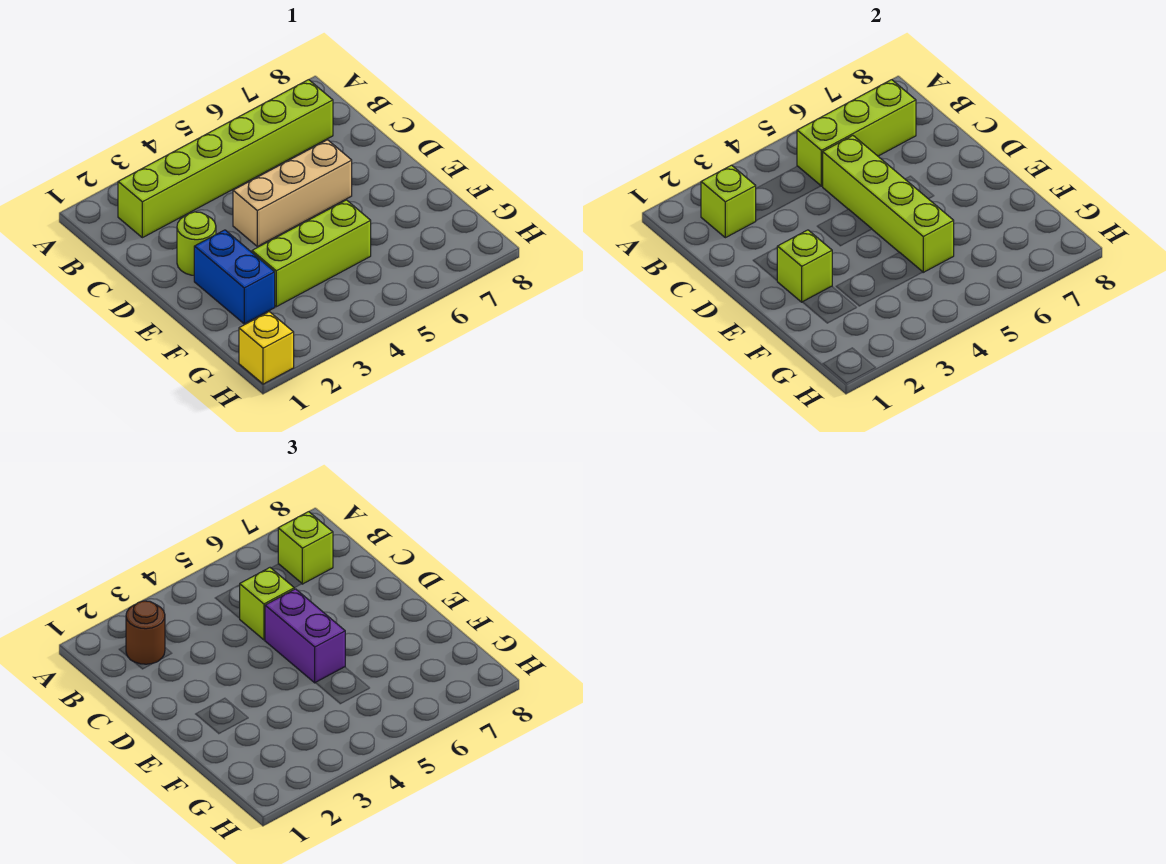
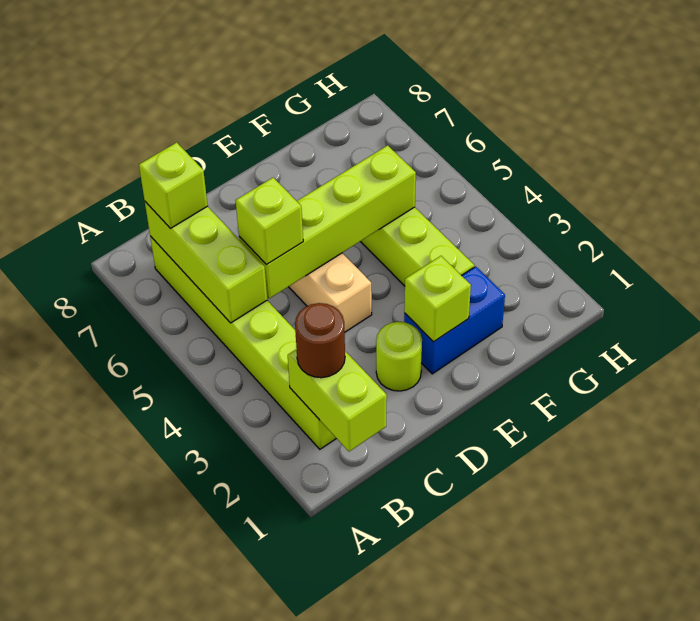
lime 1x1 brick [701,165,756,238] -> lime 1x2 brick [288,349,387,452]
purple 1x2 brick [265,589,345,683] -> none
yellow 1x1 brick [239,312,294,384] -> none

